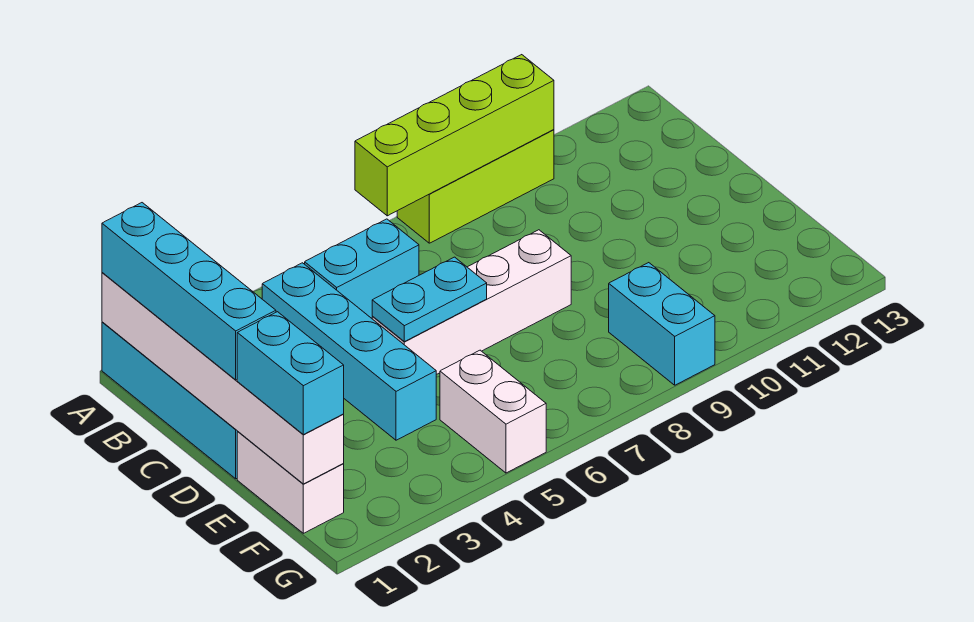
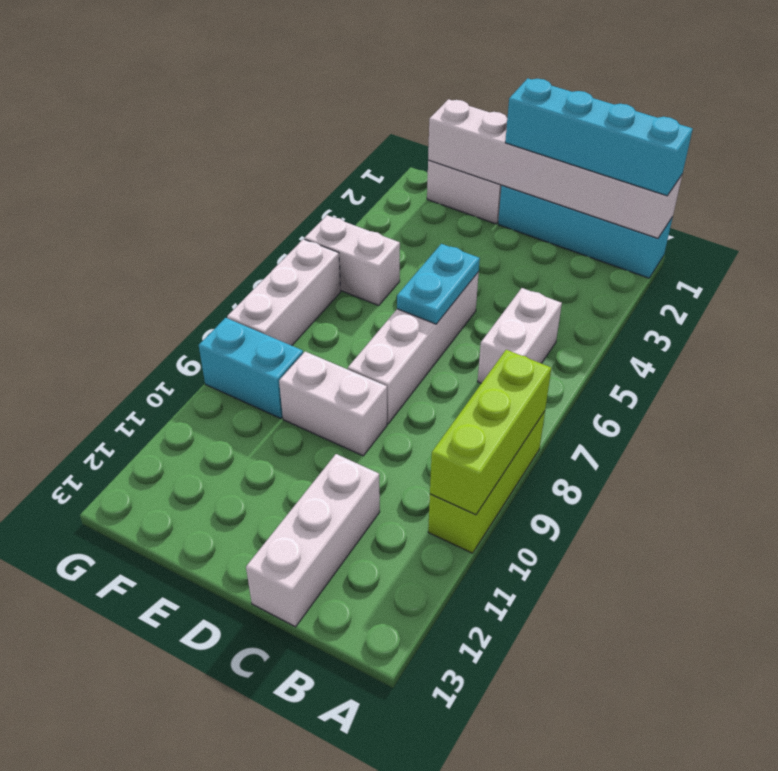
lime 1x4 brick [355,55,554,216] -> lime 1x3 brick [430,350,551,515]
cyan 1x4 brick [262,263,436,440] -> none
cyan 1x2 brick [305,219,419,318] -> white 1x2 brick [478,288,562,383]
none -> white 1x3 brick [246,454,380,627]
none -> white 1x2 brick [279,351,387,456]
cyan 1x2 brick [237,312,344,435] -> none
none -> white 1x3 brick [227,239,341,346]

